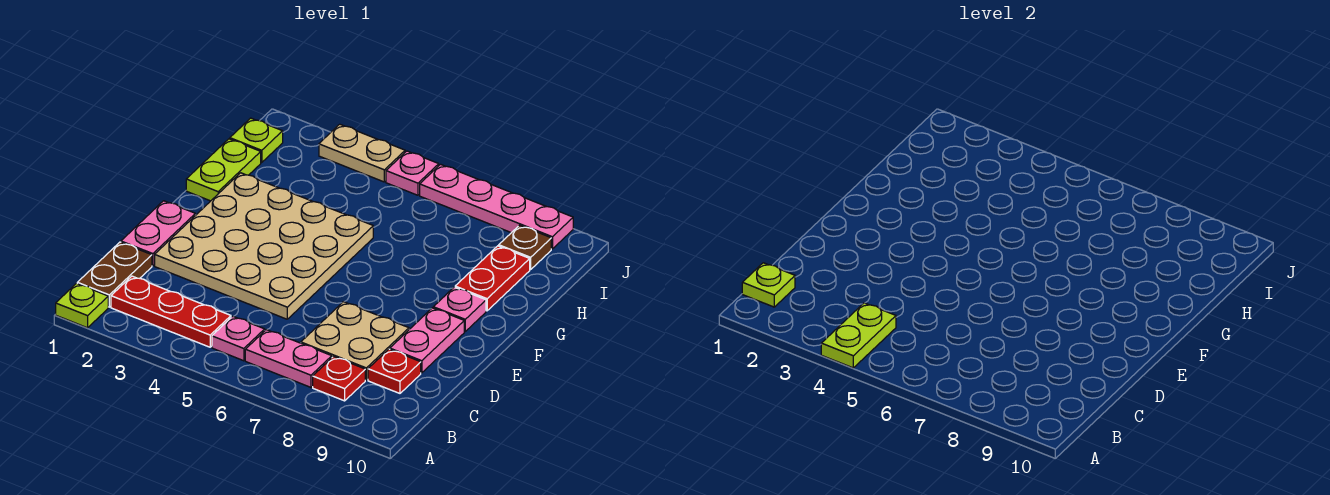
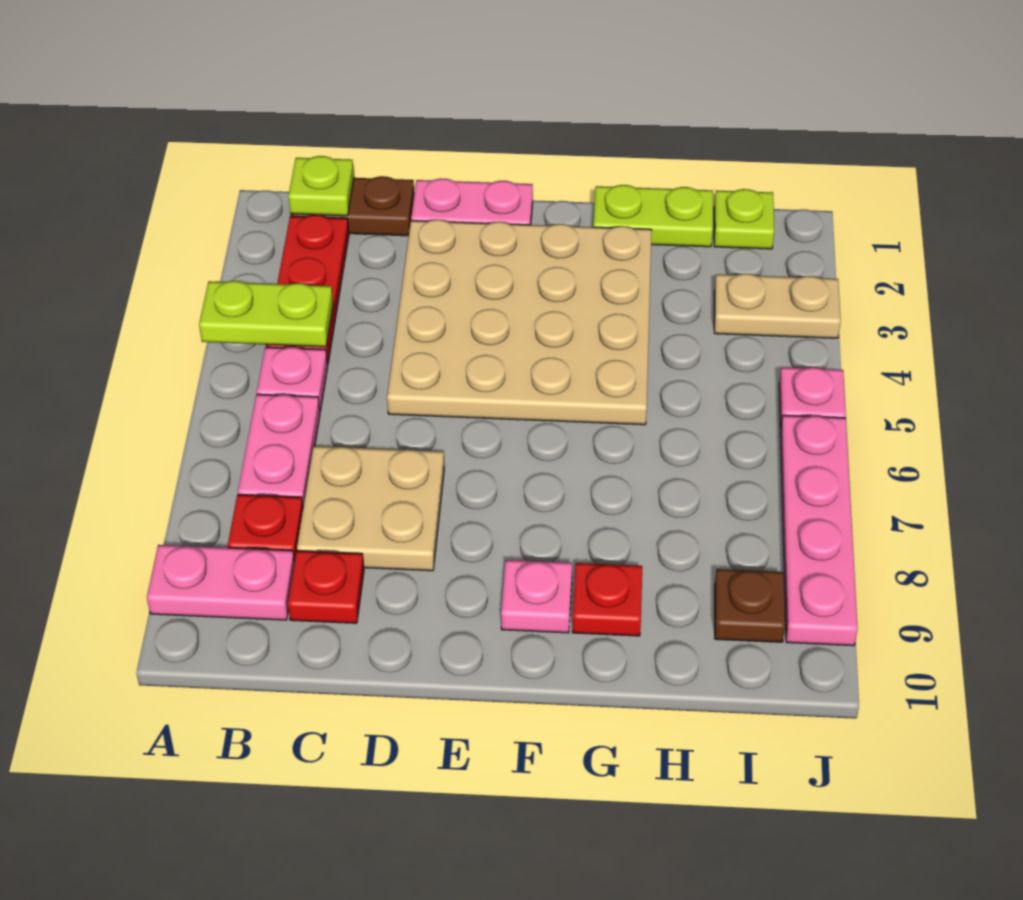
lime 1x1 plate [56,283,108,328] -> none
pink 1x2 plate [390,308,464,373] -> pink 1x2 plate moved to [147,545,295,620]
red 1x2 plate [455,246,530,311] -> red 1x1 plate [572,563,642,636]
tan 1x2 plate [319,124,405,182] -> tan 1x2 plate turned to [714,274,841,338]

